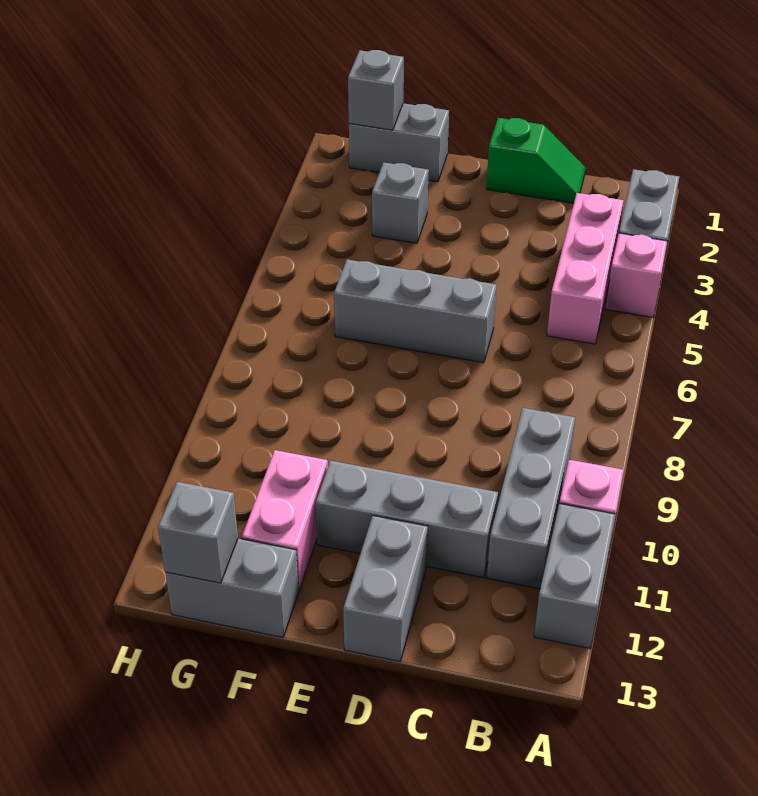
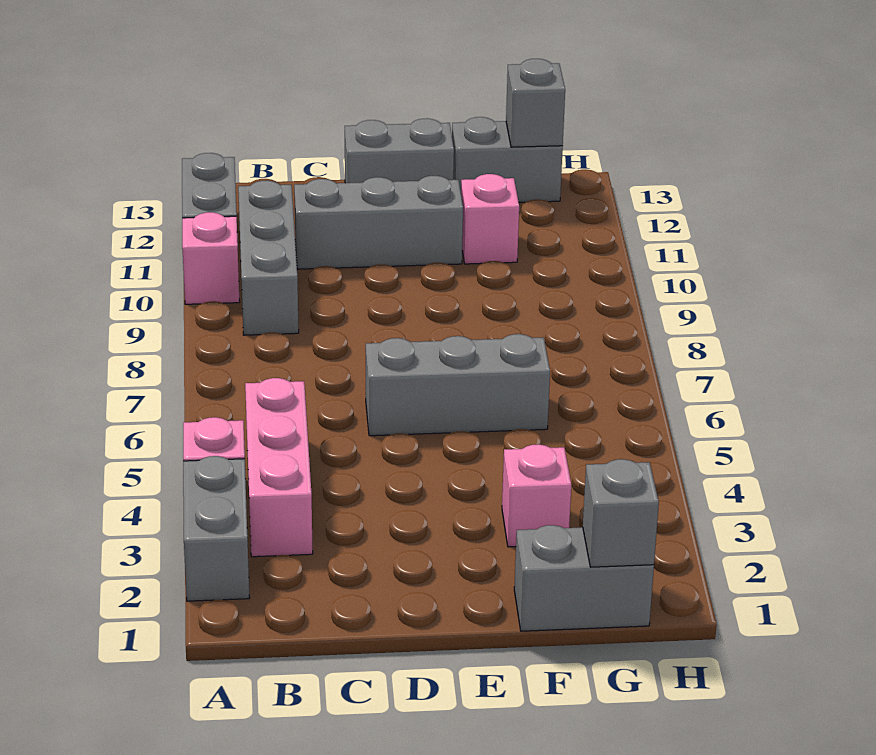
green 1x2 slope [486,118,585,203] -> none
grey 1x2 brick [343,516,428,662] -> grey 1x2 brick turned to [345,118,454,183]
grey 1x1 brick [372,162,429,243] -> pink 1x1 brick [502,444,571,547]
pink 1x2 brick [242,450,328,590] -> pink 1x1 brick [461,174,519,264]

